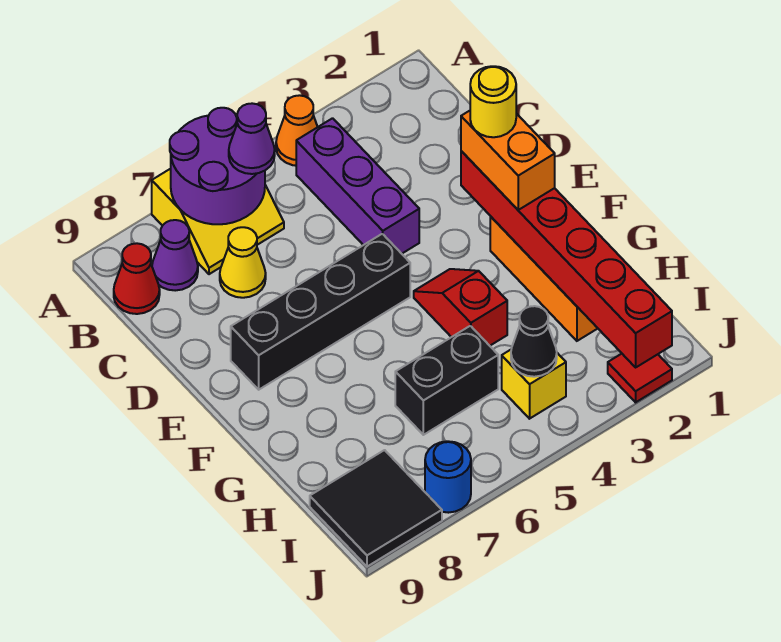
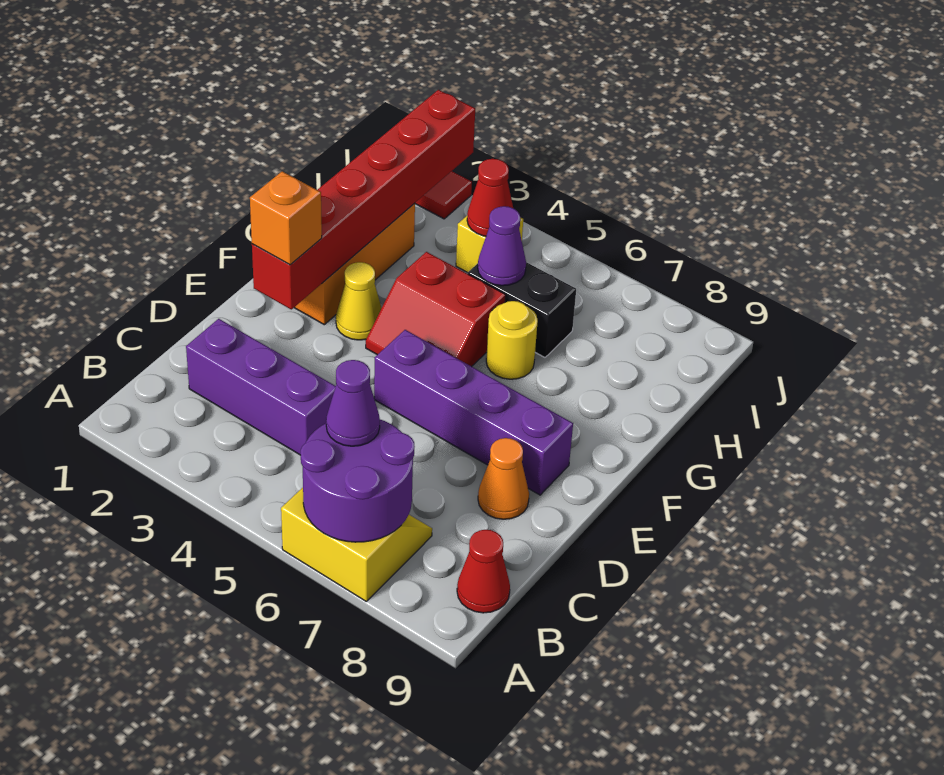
orange 1x1 cone [276,95,317,166] -> orange 1x1 cone moved to [478,438,529,519]
purple 1x3 brick [296,118,419,254] -> purple 1x3 brick turned to [186,319,336,455]
purple 1x1 cone [152,220,198,291] -> purple 1x1 cone moved to [478,206,526,286]
yellow 1x1 cone [220,227,266,298] -> yellow 1x1 cone moved to [336,262,381,340]
orange 1x2 brick [461,111,555,210] -> orange 1x1 brick [250,171,322,265]
yellow 1x1 round brick [470,66,516,137] -> yellow 1x1 round brick moved to [486,301,538,379]
black 1x4 brick [231,234,410,390] -> purple 1x4 brick [374,330,573,495]
red 1x2 slope [414,269,507,346] -> red 2x2 slope [366,252,506,367]
black 1x1 cone [511,306,557,377] -> red 1x1 cone [467,159,513,236]
black 2x2 tile [310,450,442,567] -> none
blue 1x1 round brick [425,441,471,513] -> none

